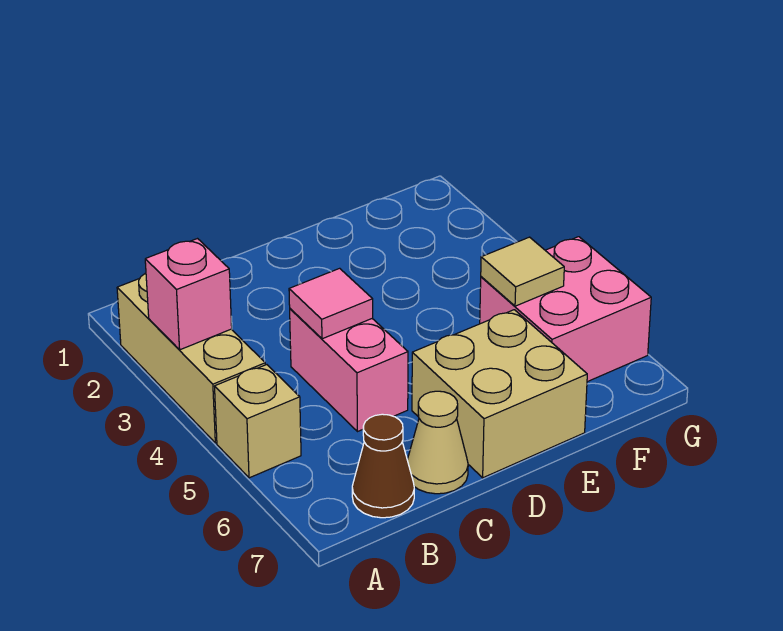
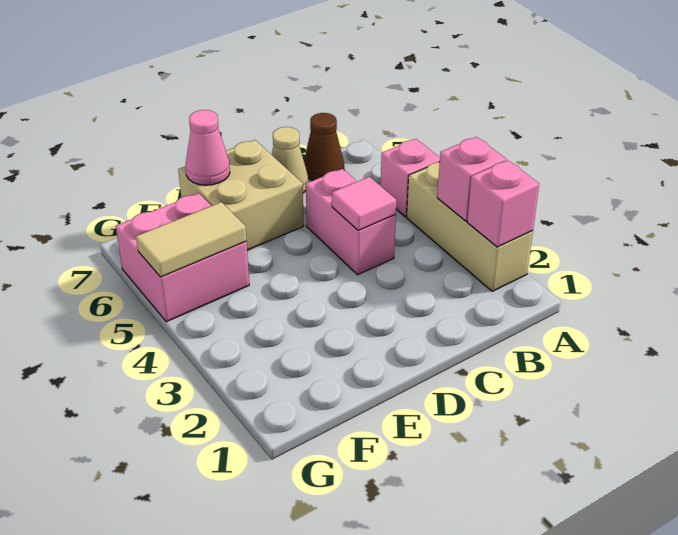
none -> pink 1x1 brick [467,160,539,247]
tan 1x1 brick [215,365,301,478] -> pink 1x1 brick [381,139,440,217]
none -> pink 1x1 cone [185,110,230,185]
tan 1x1 tile [481,237,564,306] -> tan 1x2 tile [136,202,246,277]

